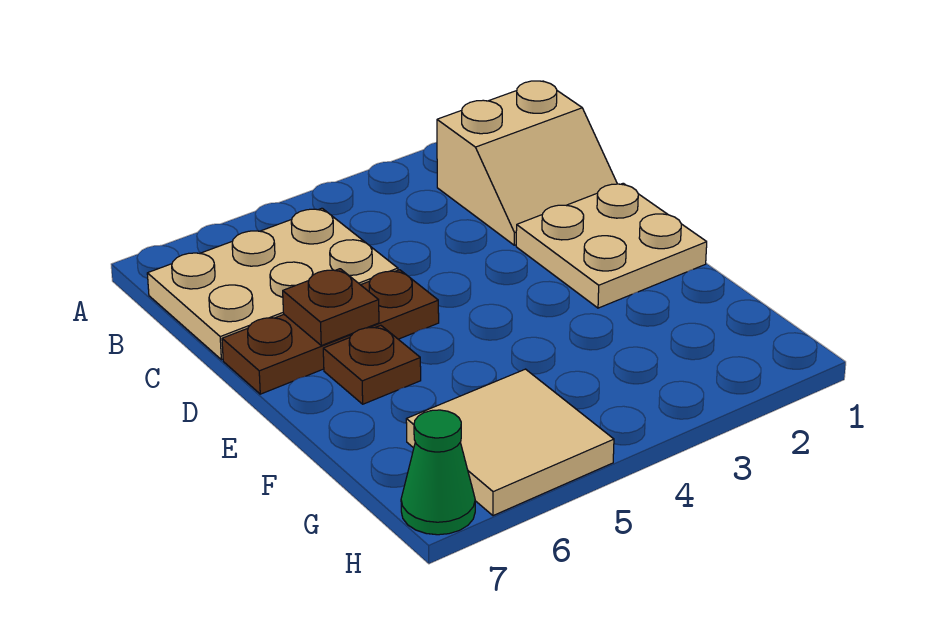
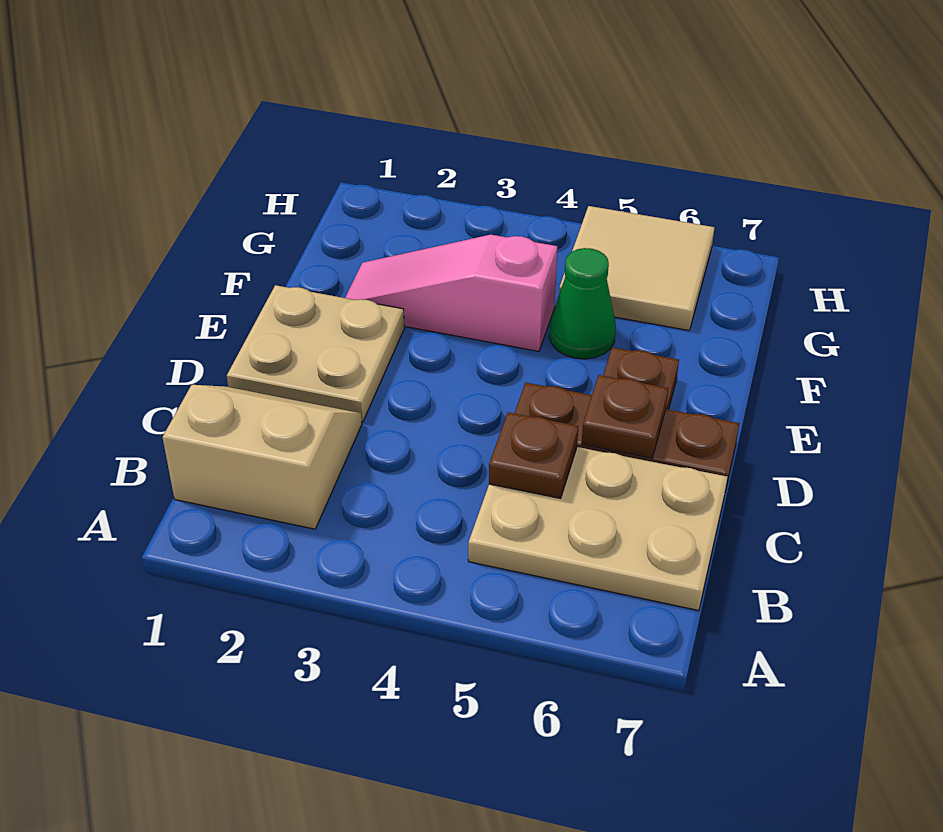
none -> brown 1x1 plate [489,412,578,498]
none -> pink 1x3 slope [345,235,557,351]
green 1x1 cone [401,410,475,535] -> green 1x1 cone moved to [549,248,616,359]

